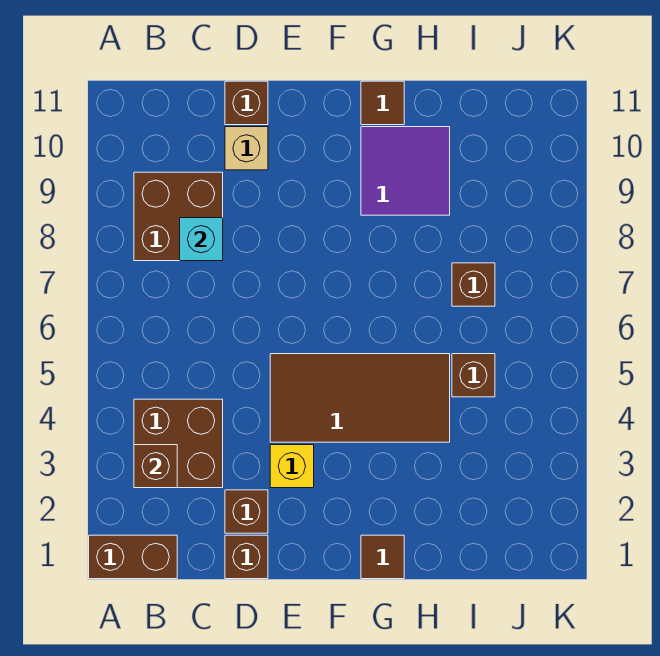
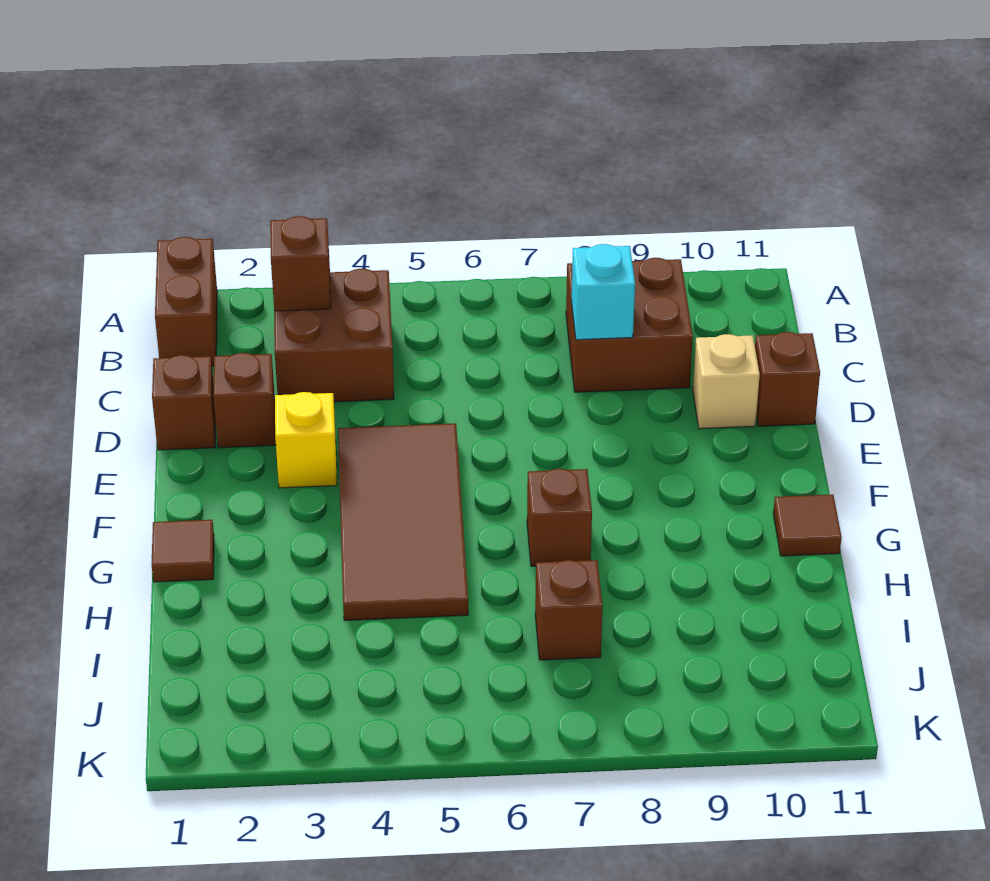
purple 2x2 tile [361,127,450,215] -> none
brown 1x1 brick [452,354,495,397] -> brown 1x1 brick moved to [527,469,592,566]

